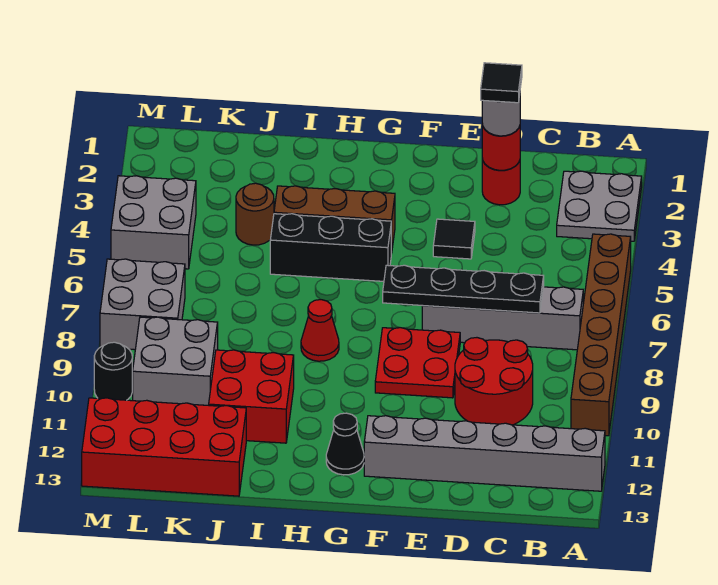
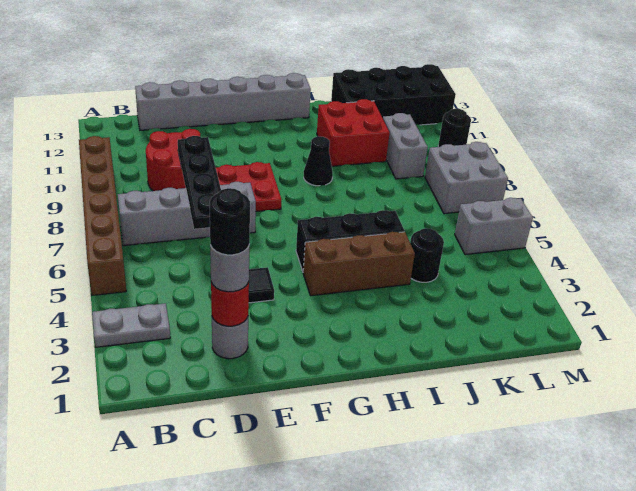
grey 2x2 plate [557,171,642,241] -> grey 1x2 plate [92,303,170,347]
grey 1x6 brick [364,416,605,491] -> grey 1x6 brick moved to [135,73,311,130]
black 1x4 plate [383,265,544,313] -> black 1x4 plate turned to [178,136,221,229]
red 1x1 round brick [482,159,520,205] -> grey 1x1 round brick [212,317,248,359]
black 1x1 tile [481,63,522,103] -> black 1x1 round brick [210,188,250,255]
black 1x1 cone [326,413,364,475] -> black 1x1 cone moved to [304,137,333,186]
red 1x1 cone [301,300,339,361] -> none
brown 1x1 round brick [236,183,274,245] -> black 1x1 round brick [410,228,444,282]
red 2x4 brick [82,398,246,496] -> black 2x4 brick [331,64,456,125]
grey 2x2 brick [133,317,218,405] -> grey 1x2 brick [383,113,428,179]
grey 2x2 brick [111,176,196,269] -> grey 1x2 brick [455,198,533,255]

